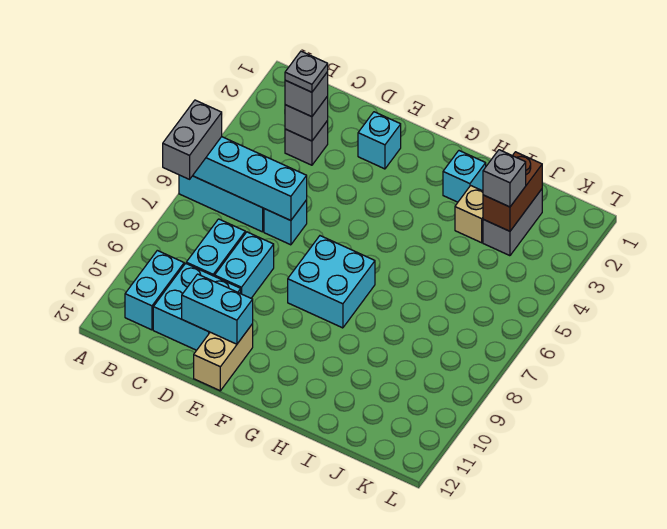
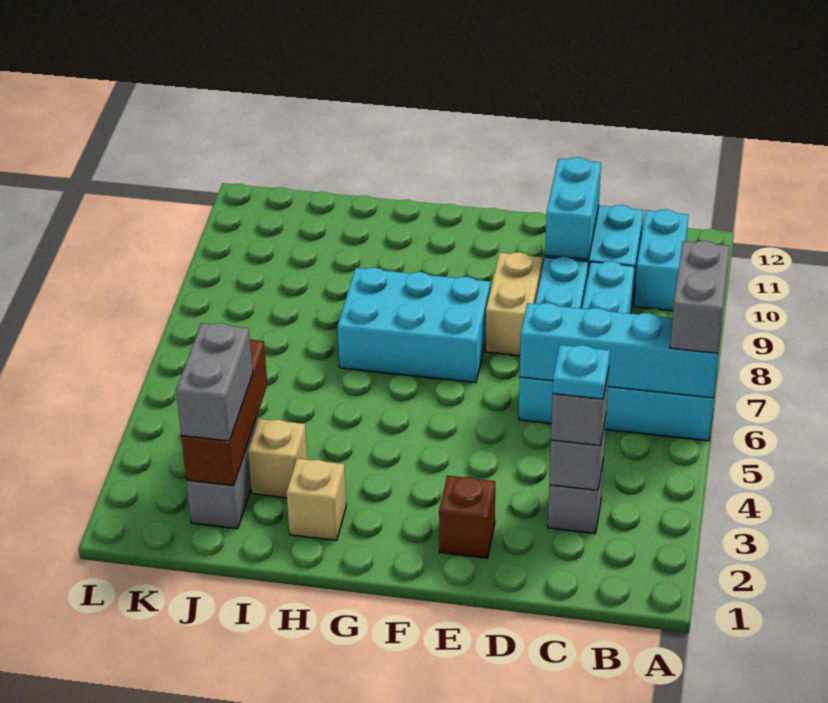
grey 1x1 plate [285,51,328,92] -> cyan 1x1 plate [553,345,610,399]
cyan 1x2 brick [182,274,253,344] -> cyan 1x2 brick turned to [545,157,601,260]
cyan 1x1 brick [358,112,401,169] -> brown 1x1 brick [439,476,495,558]
tan 1x2 brick [194,324,253,391] -> tan 1x2 brick moved to [486,252,543,356]
cyan 2x2 brick [288,236,375,328] -> cyan 2x3 brick [338,267,490,383]
cyan 1x1 brick [443,151,486,202] -> tan 1x1 brick [287,459,346,540]
brown 1x2 brick [483,152,542,231] -> brown 1x3 brick [181,340,267,486]
grey 1x1 brick [483,150,526,207] -> grey 1x2 brick [176,323,253,441]

